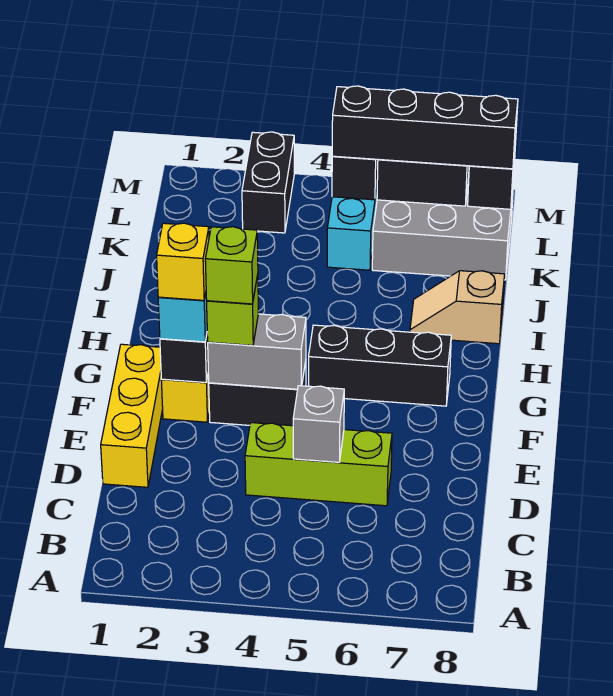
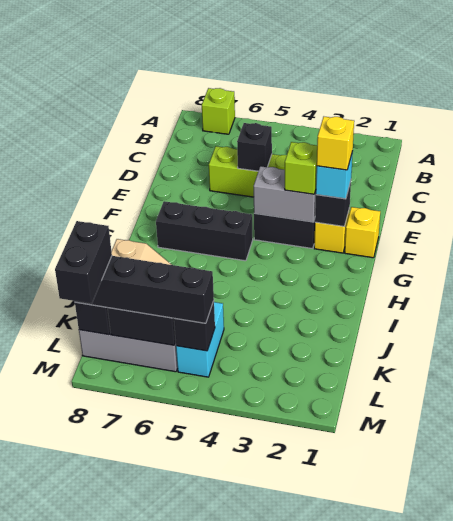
yellow 1x3 brick [101,344,163,487] -> yellow 1x1 brick [345,207,380,258]
grey 1x1 brick [293,386,344,462] -> black 1x1 brick [237,123,272,171]
lime 1x1 brick [205,227,258,304] -> lime 1x1 brick moved to [202,88,235,134]
black 1x2 brick [242,132,294,233] -> black 1x2 brick moved to [55,221,112,304]

